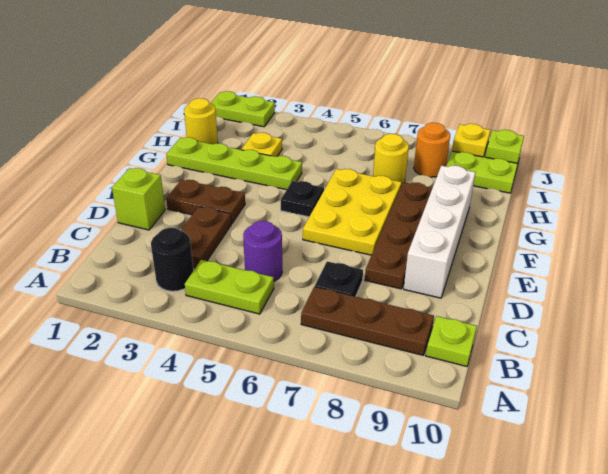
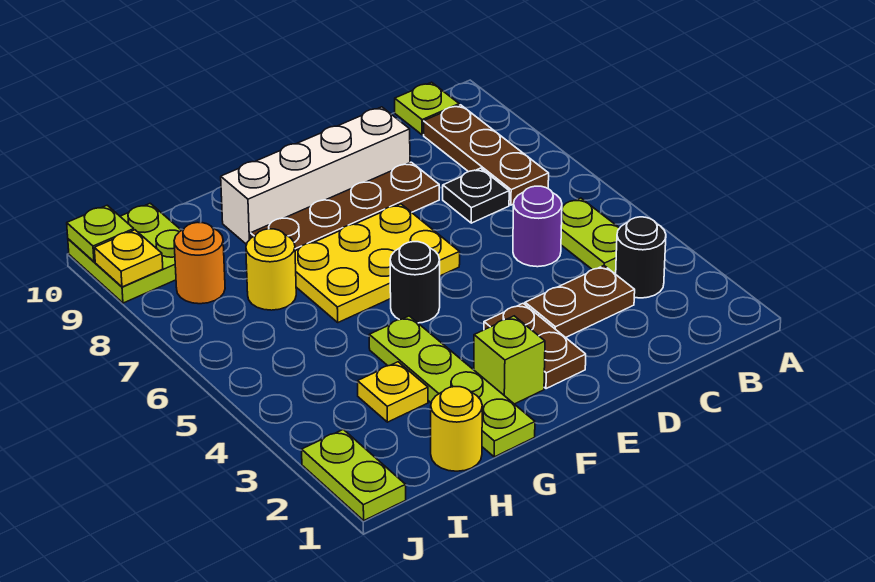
lime 1x1 brick [112,168,165,230] -> lime 1x1 brick moved to [474,316,545,404]
black 1x1 plate [281,181,324,217] -> black 1x1 round brick [390,242,440,323]

